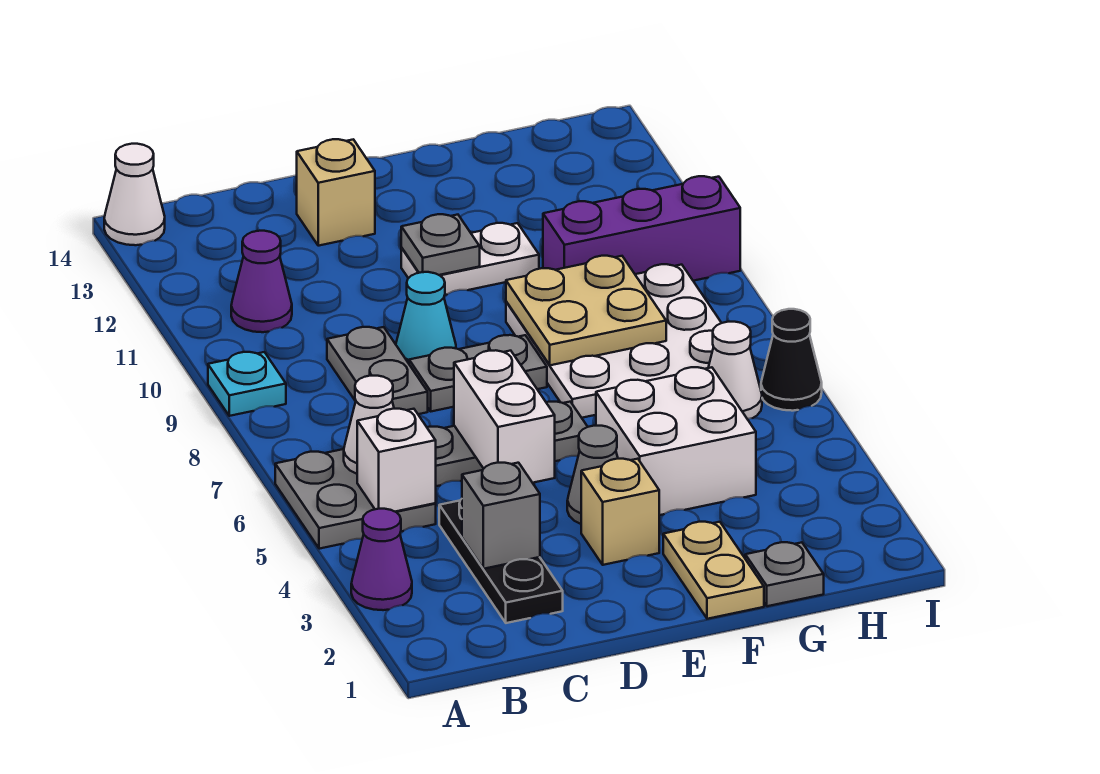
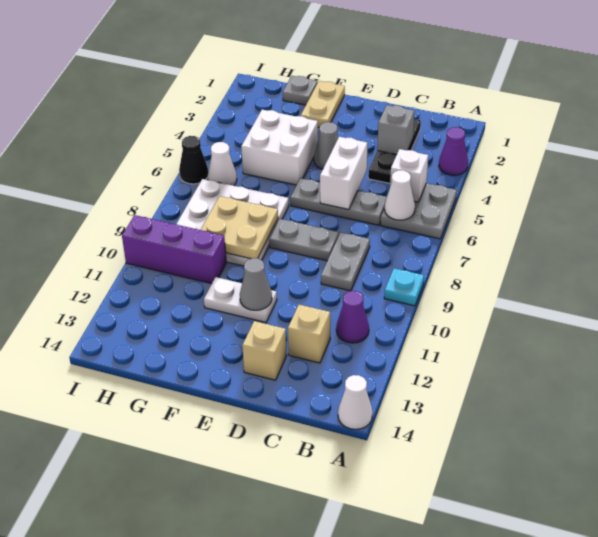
cyan 1x1 cone [396,272,456,363] -> none
tan 1x1 brick [581,459,659,565] -> tan 1x1 brick moved to [288,305,330,363]
grey 1x1 plate [401,214,480,275] -> grey 1x1 cone [240,258,272,310]

